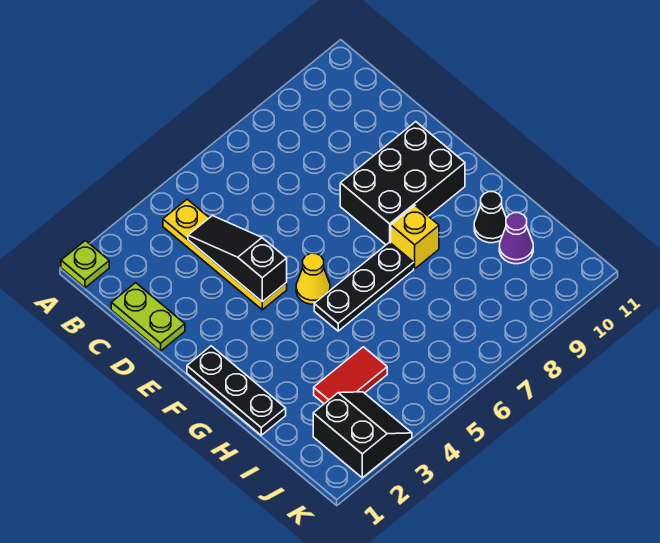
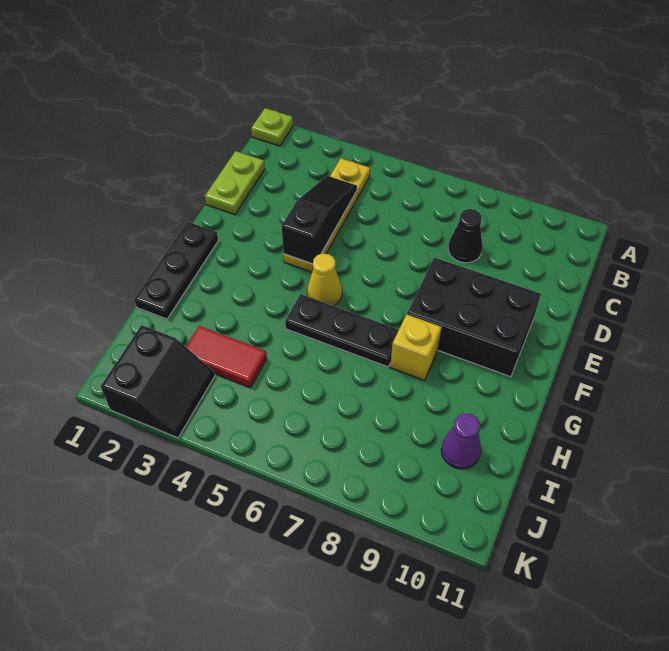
black 1x1 cone [474,192,506,243] -> black 1x1 cone moved to [448,209,483,263]

